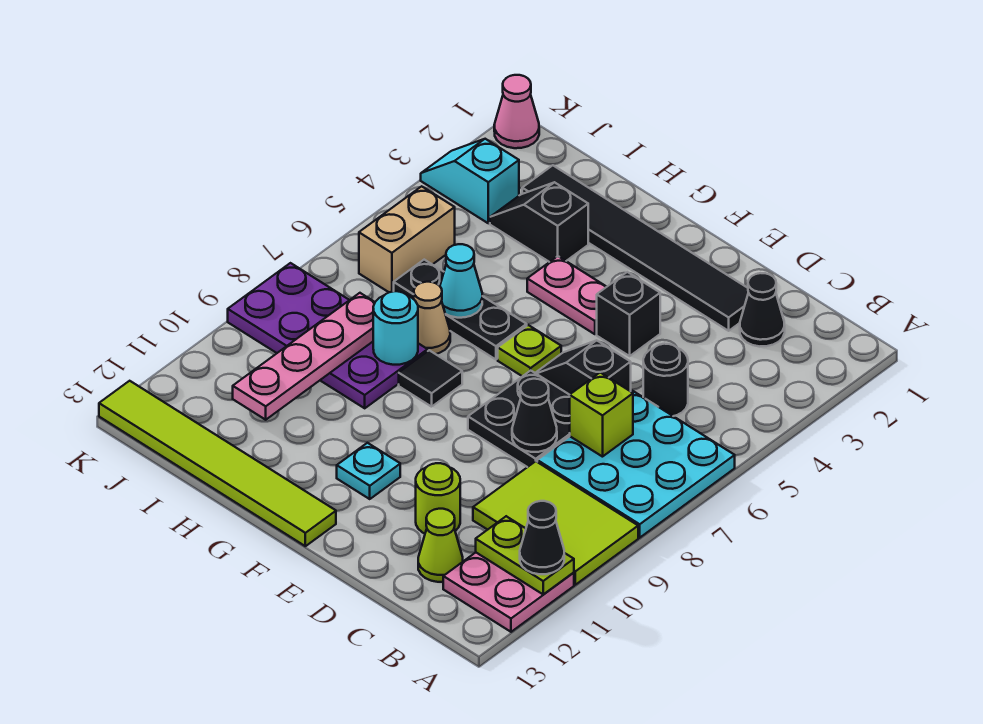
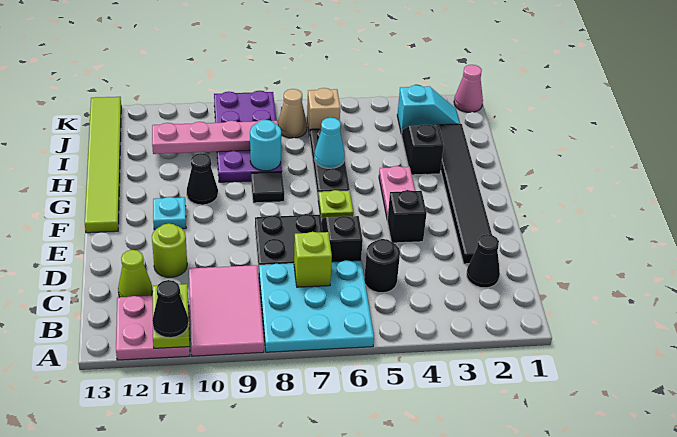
lime 2x3 tile [473,461,638,585] -> pink 2x3 tile [189,265,264,356]
black 1x1 cone [512,379,557,452] -> black 1x1 cone moved to [187,153,218,205]
tan 1x1 cone [414,282,450,354] -> tan 1x1 cone moved to [278,89,307,138]
cyan 1x2 slope [421,139,519,223] -> cyan 1x2 slope turned to [397,85,460,134]
tan 1x2 brick [359,186,455,292] -> tan 1x1 brick [307,88,340,136]

